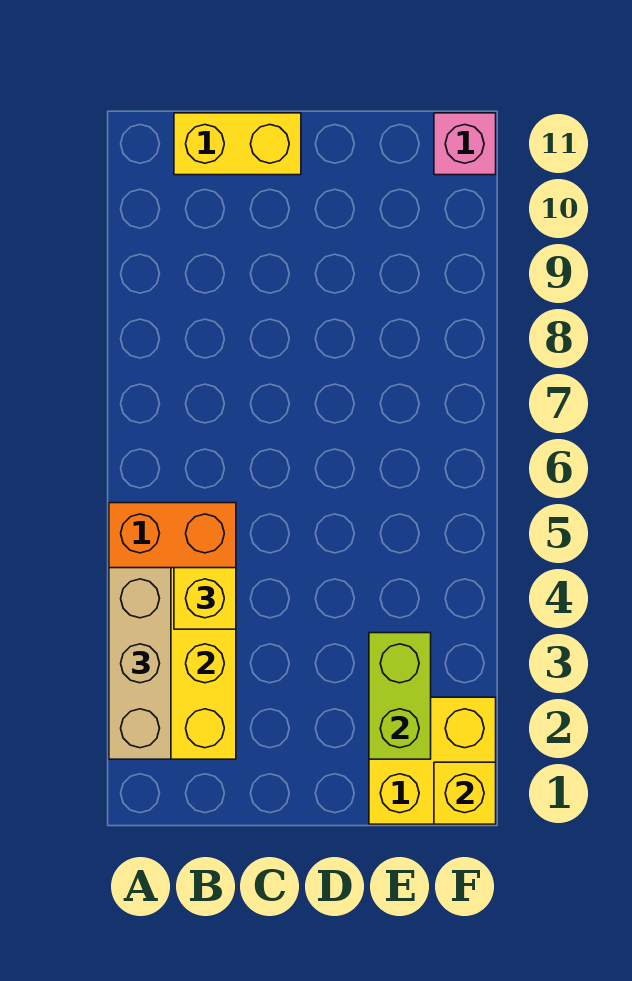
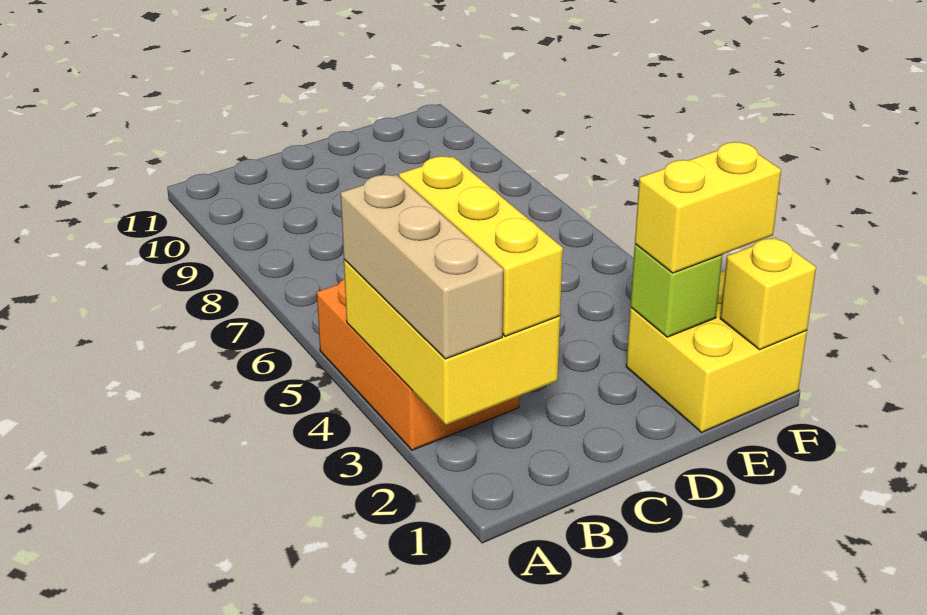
yellow 1x1 brick [174,568,236,629] -> yellow 1x3 brick [399,156,563,336]
yellow 1x2 brick [174,113,301,175] -> yellow 1x2 brick moved to [635,142,781,273]
lime 1x2 brick [369,633,431,759] -> lime 1x1 brick [630,244,722,337]
pink 1x1 brick [434,113,496,175] -> none

